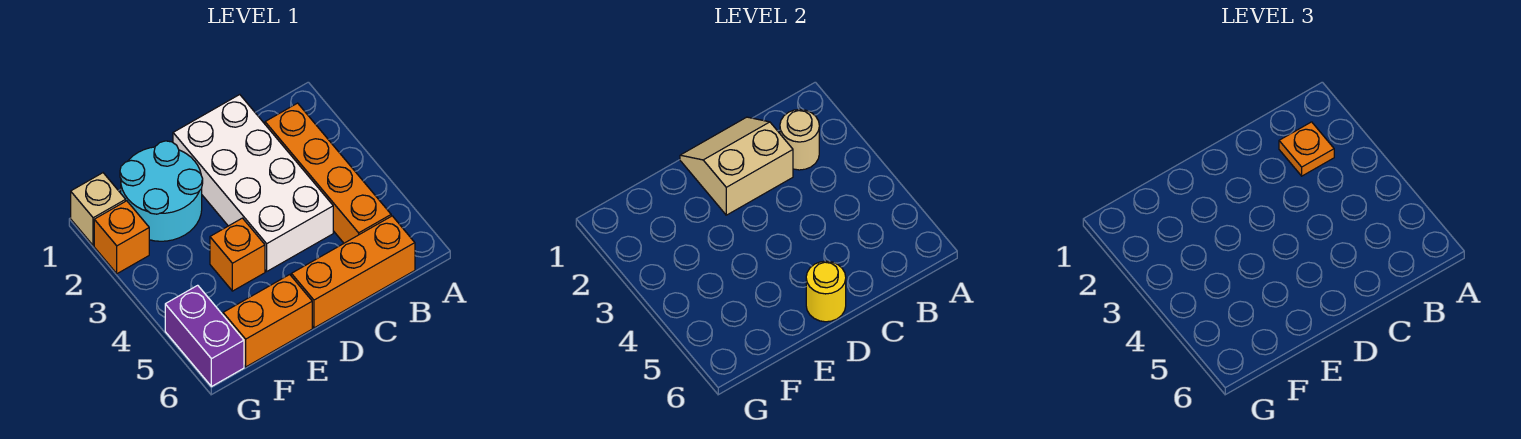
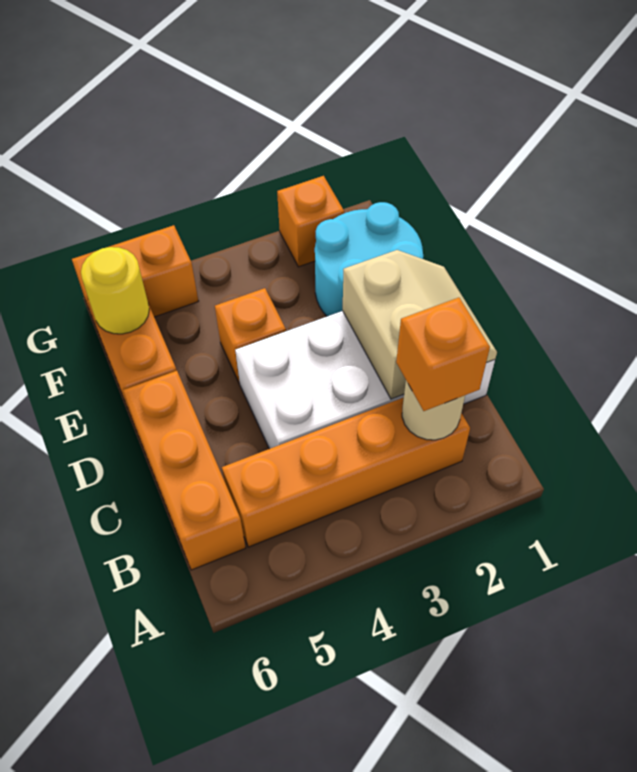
orange 1x1 plate [1279,122,1334,176] -> orange 1x1 brick [396,298,490,411]
yellow 1x1 round brick [806,261,846,322] -> yellow 1x1 round brick moved to [81,247,149,334]
tan 1x1 brick [71,173,126,246] -> none
purple 1x2 brick [165,285,244,387] -> orange 1x2 brick [72,225,198,331]

